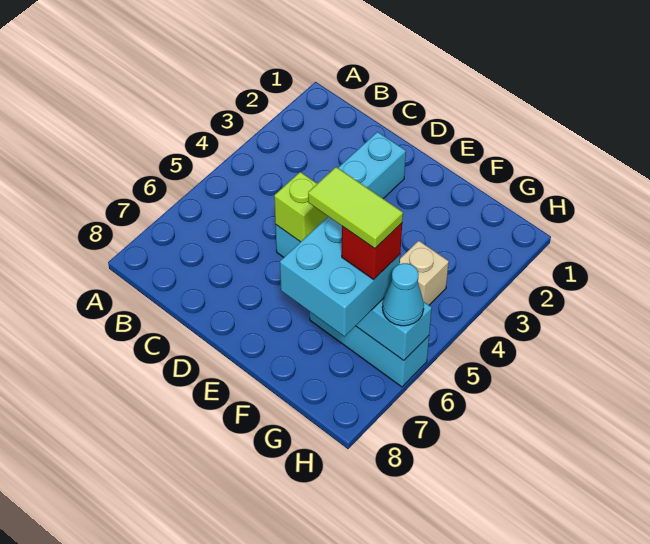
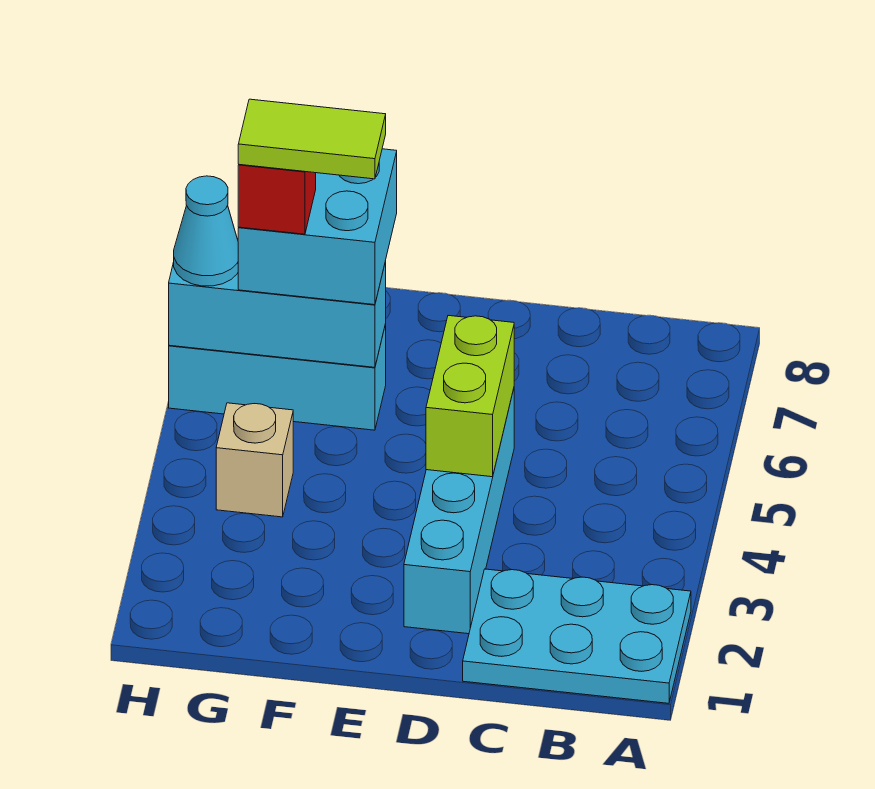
none -> cyan 2x3 plate [463,569,691,703]
lime 1x1 brick [274,172,328,242] -> lime 1x2 brick [426,316,514,477]

